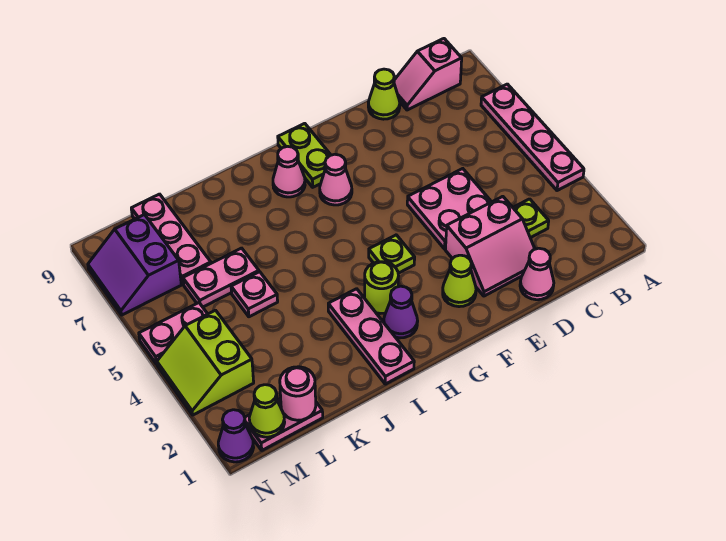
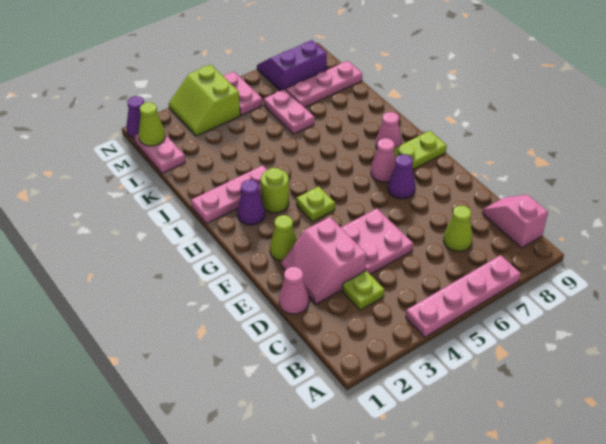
lime 1x1 cone [368,69,400,119] -> lime 1x1 cone moved to [443,206,473,251]
none -> purple 1x1 cone [388,154,415,199]
pink 1x1 plate [231,272,278,317] -> none
pink 1x1 round brick [280,367,316,420] -> none
lime 2x2 slope [157,310,254,415] -> lime 2x2 slope turned to [169,65,240,136]

